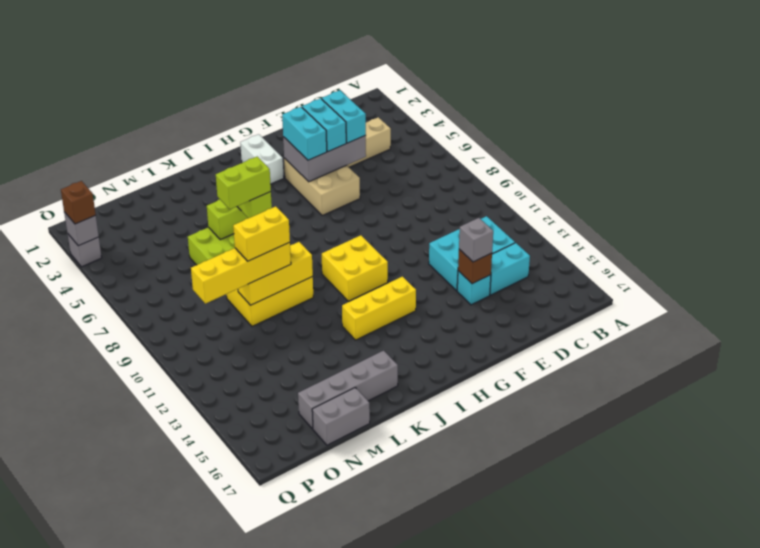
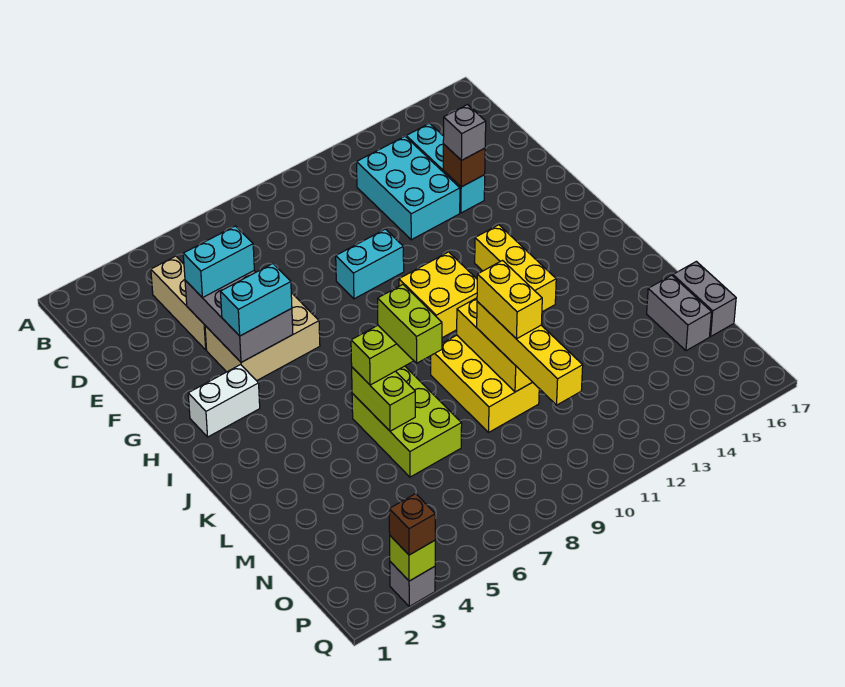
cyan 1x2 brick [302,98,346,152] -> cyan 1x2 brick moved to [336,229,404,299]
grey 1x4 brick [298,351,398,429] -> grey 1x2 brick [647,275,711,351]
grey 1x1 brick [64,212,99,246] -> lime 1x1 brick [390,536,435,581]

